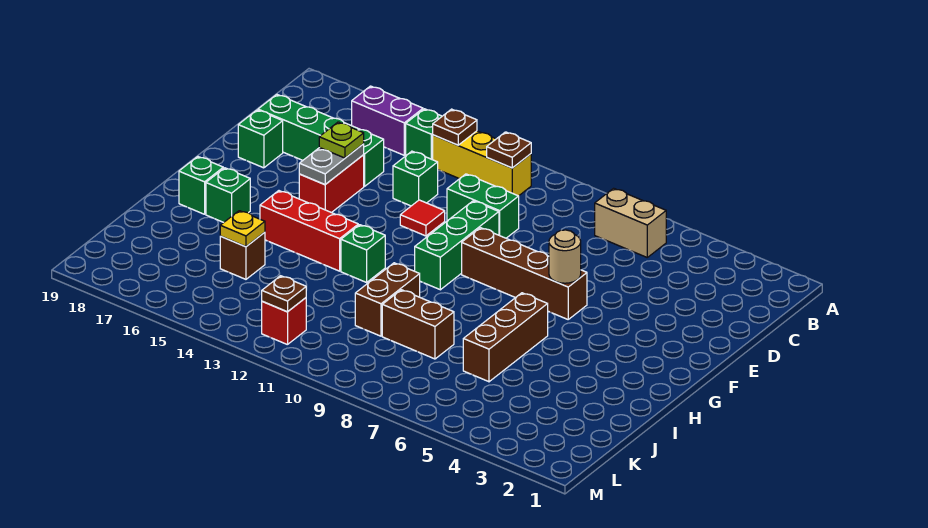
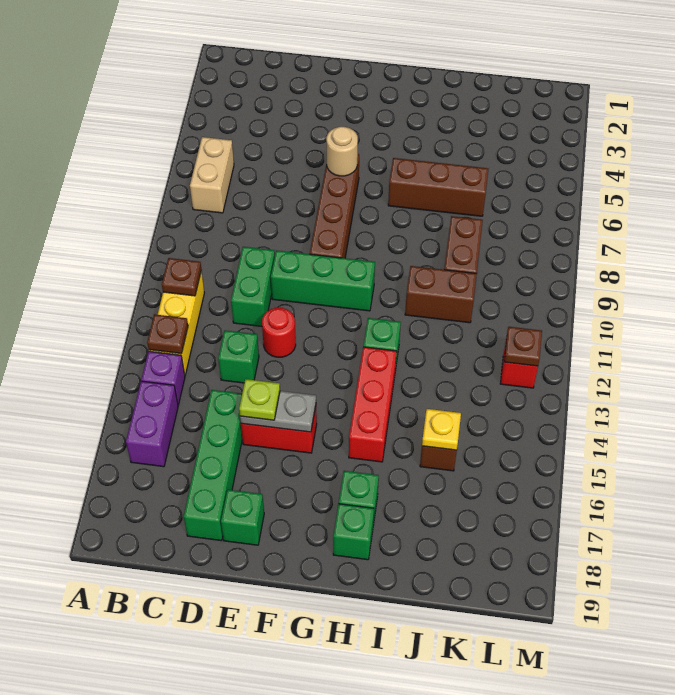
green 1x1 brick [406,109,442,160] -> purple 1x1 brick [141,351,185,405]
red 1x1 tile [400,200,445,236] -> red 1x1 round brick [262,308,296,357]

